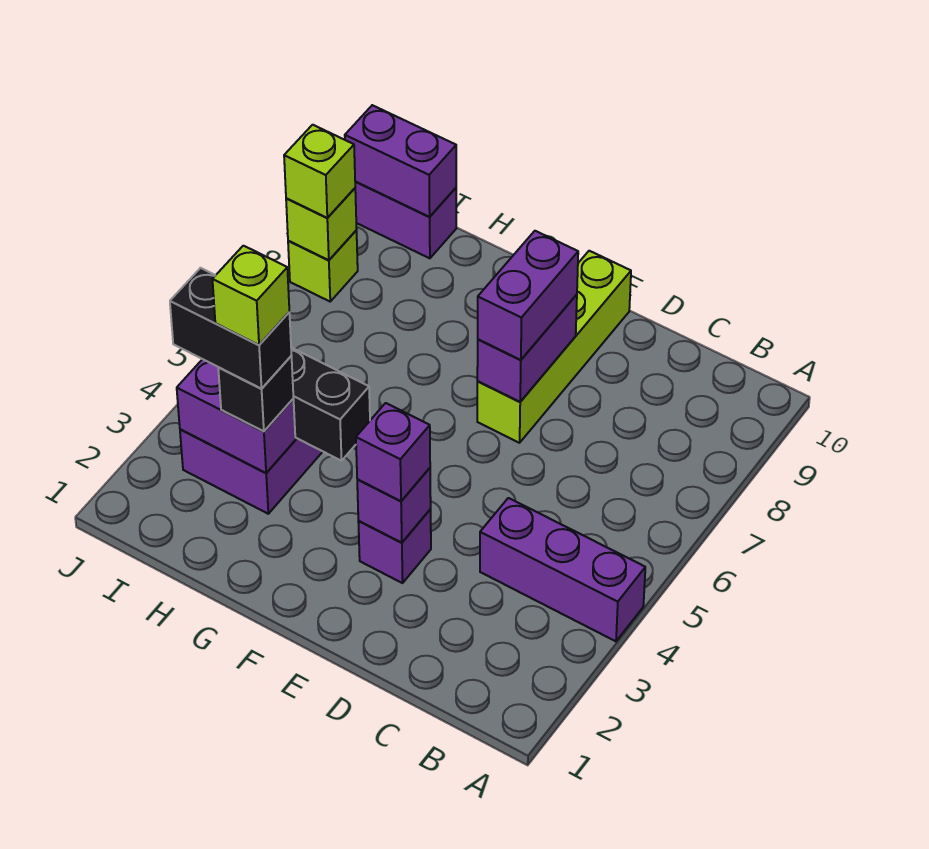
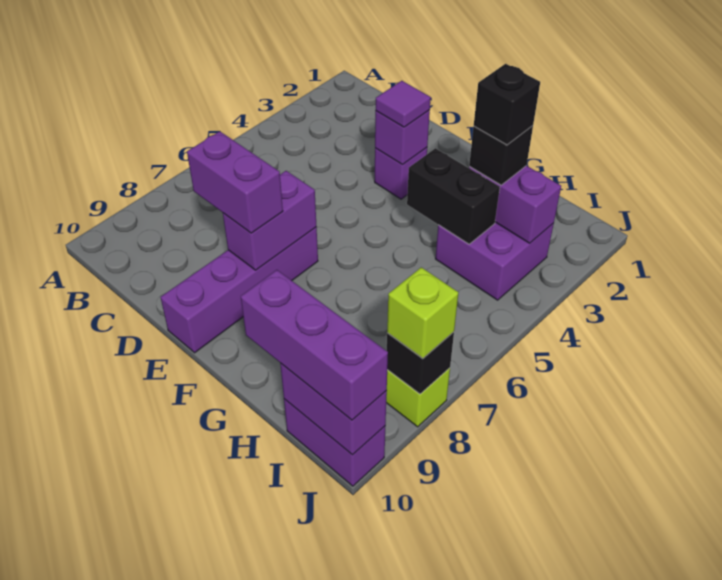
purple 1x3 brick [480,498,645,641] -> purple 1x3 brick moved to [241,270,388,420]
purple 1x1 brick [356,403,430,501] -> purple 1x1 tile [376,81,431,127]
lime 1x4 brick [477,251,631,443] -> purple 1x4 brick [161,227,318,353]
purple 1x2 brick [478,231,578,360] -> purple 1x2 brick turned to [187,131,283,233]
black 1x2 brick [170,268,291,389] -> black 1x1 brick [474,64,540,145]
lime 1x1 brick [212,246,289,345] -> none
lime 1x1 brick [286,188,357,260] -> black 1x1 brick [387,332,454,394]

